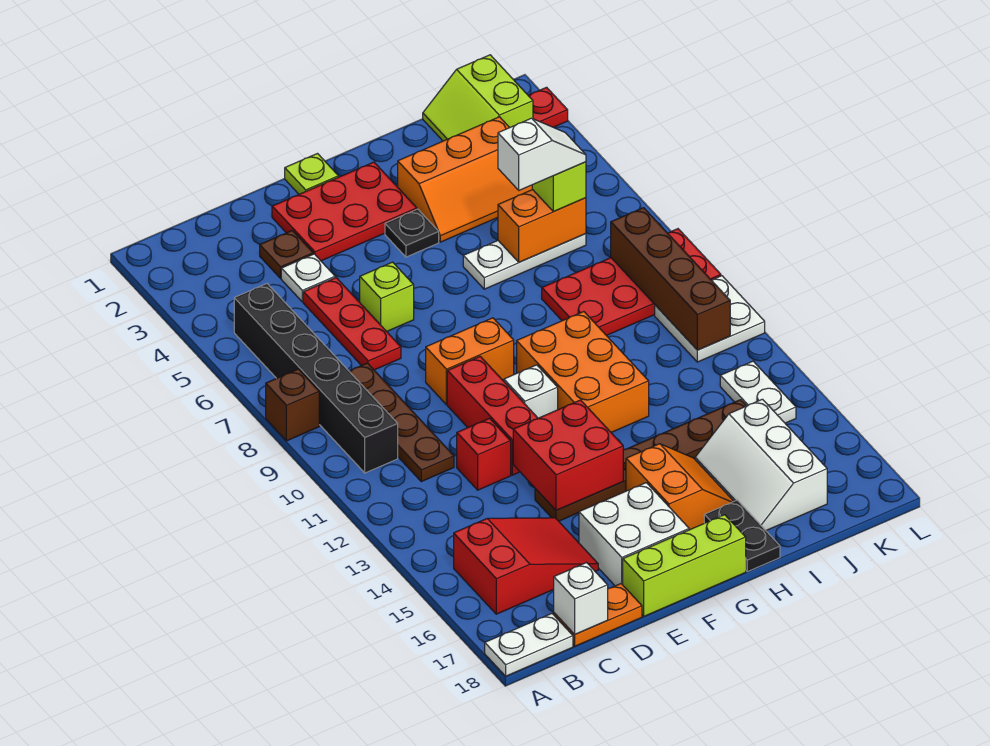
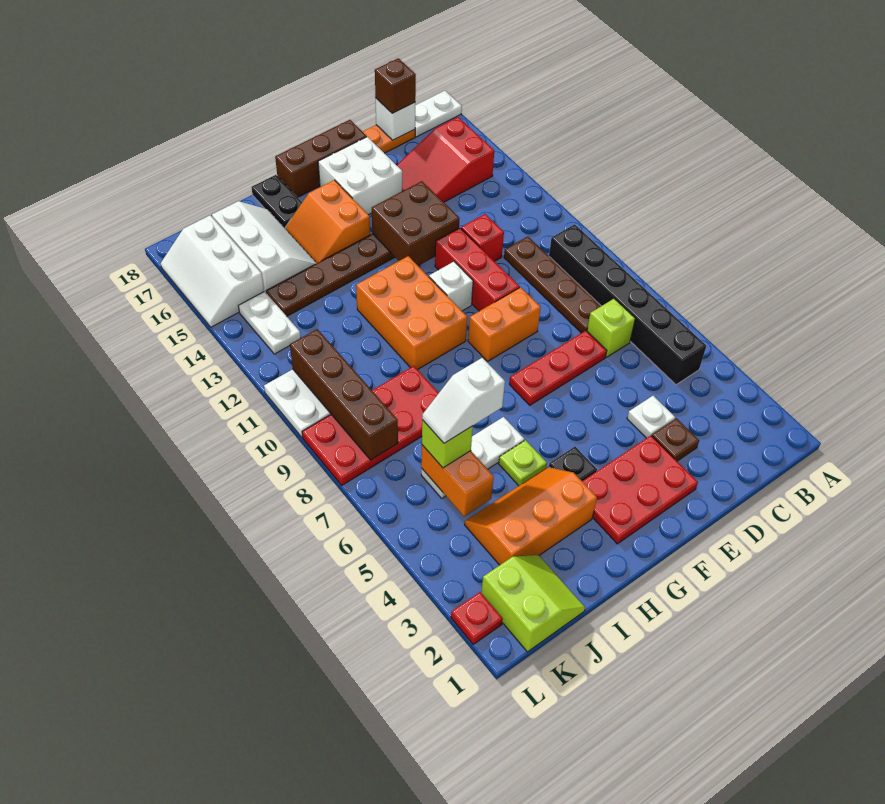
brown 1x1 brick [266,369,319,441] -> brown 1x1 brick moved to [375,58,416,113]
red 1x3 plate [303,278,401,370] -> red 1x3 plate turned to [509,331,607,405]
lime 1x1 brick [360,262,414,331] -> lime 1x1 brick moved to [587,299,635,357]
red 2x2 brick [513,400,623,510] -> brown 2x2 brick [372,181,459,266]
lime 1x3 brick [623,515,746,616] -> brown 1x3 brick [275,120,367,198]
lime 1x1 plate [285,154,338,194] -> lime 1x1 plate moved to [499,440,547,486]
orange 1x2 brick [498,190,586,262] -> orange 1x2 brick turned to [421,445,494,516]
none -> white 2x3 slope [161,215,264,327]

